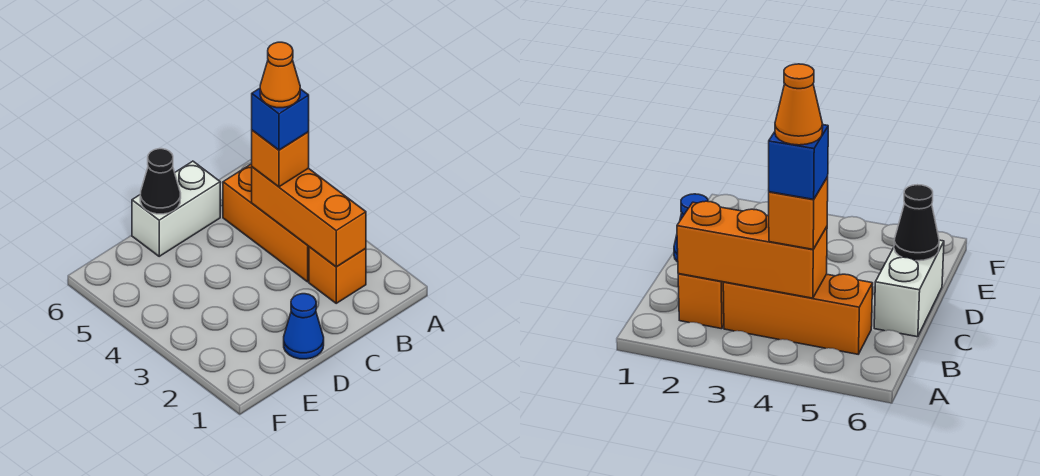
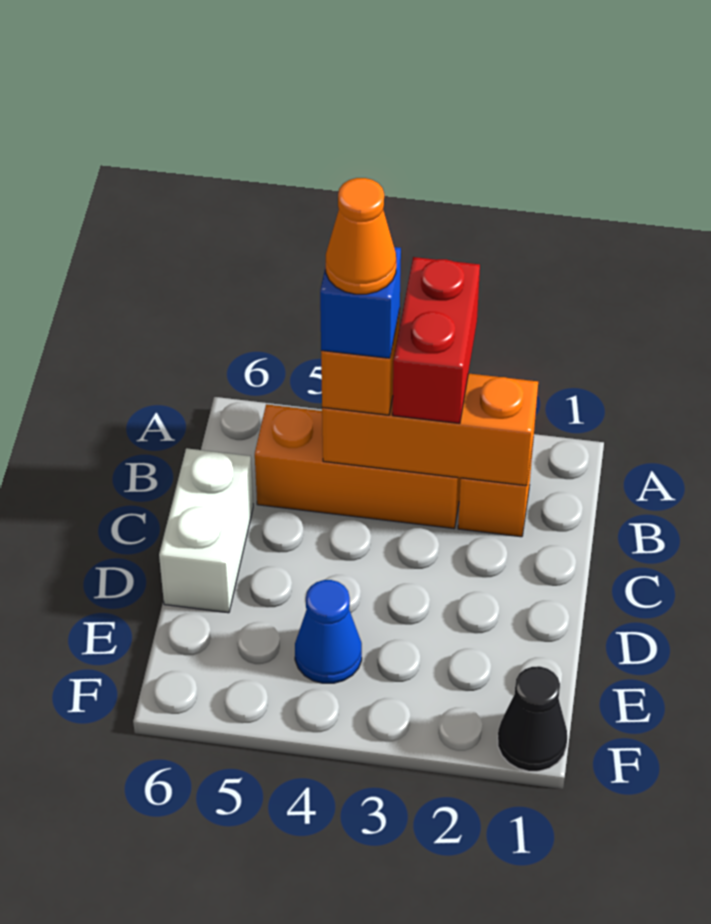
none -> red 1x2 brick [393,257,480,423]
blue 1x1 cone [284,294,324,359] -> blue 1x1 cone moved to [295,580,362,683]
black 1x1 cone [140,149,181,214] -> black 1x1 cone moved to [498,666,567,771]

